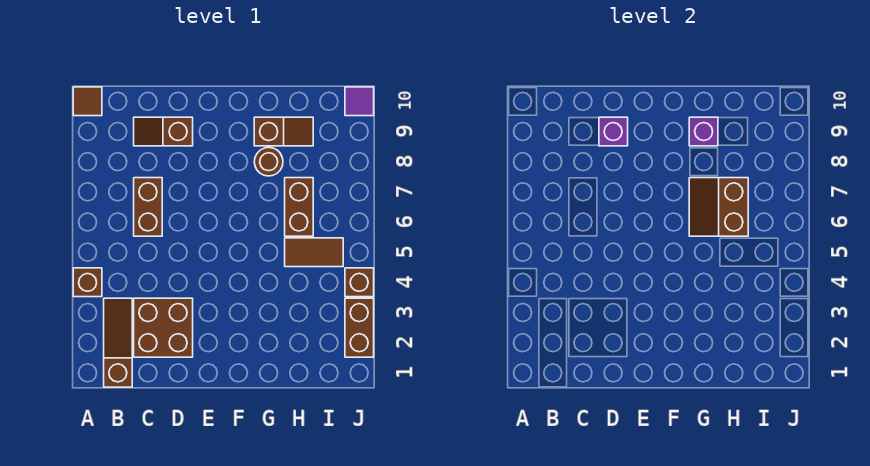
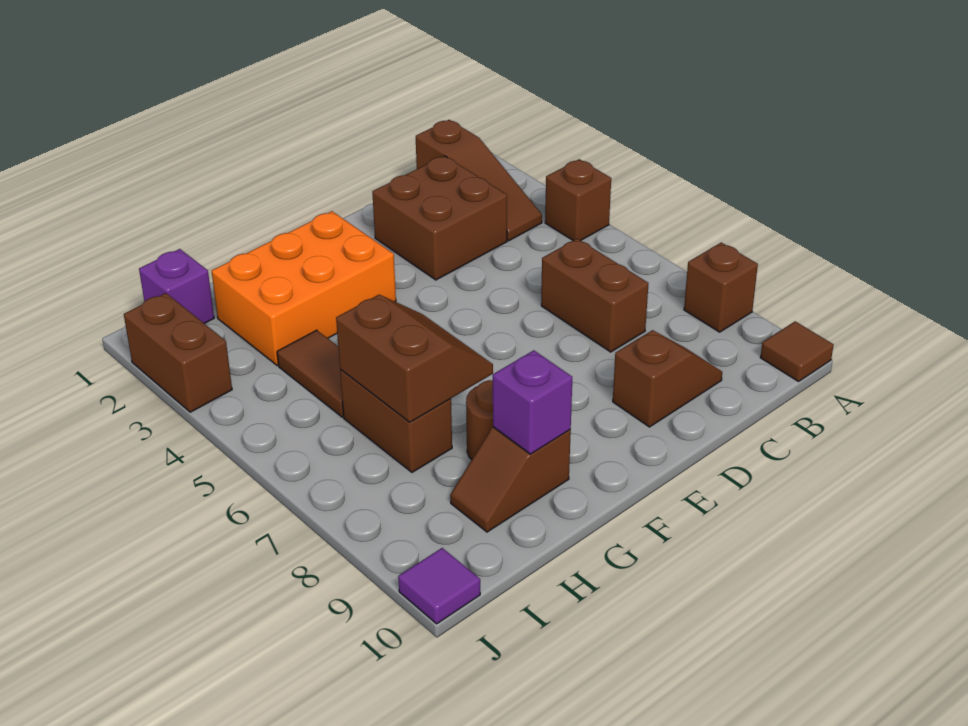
purple 1x1 brick [599,117,628,146] -> purple 1x1 brick moved to [139,249,214,324]
none -> orange 2x3 brick [212,211,396,366]
brown 1x2 tile [285,238,343,267] -> brown 1x2 tile turned to [277,330,344,417]
brown 1x1 brick [345,268,374,297] -> brown 1x1 brick moved to [684,242,758,332]

